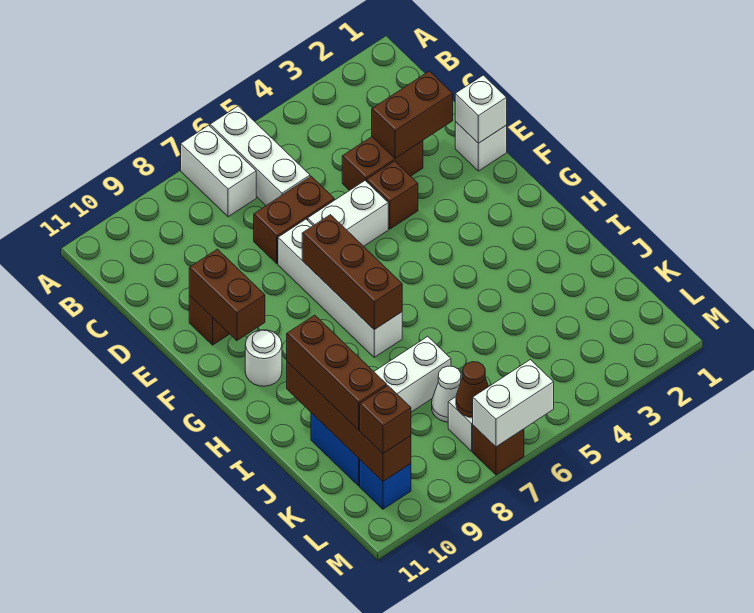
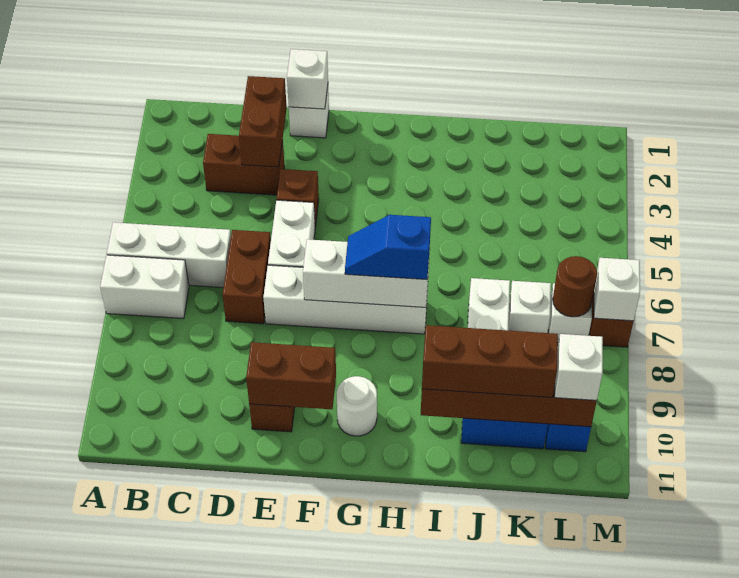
brown 1x2 brick [342,137,423,191] -> brown 1x2 brick turned to [203,134,285,195]
brown 1x3 brick [302,215,402,330] -> white 1x3 brick [303,239,429,307]
none -> blue 1x2 slope [345,215,431,280]
white 1x1 cone [432,366,461,422] -> white 1x1 brick [508,281,551,333]
brown 1x1 cone [456,362,489,418] -> brown 1x1 round brick [553,256,597,317]
brown 1x1 brick [360,386,411,453] -> white 1x1 brick [555,334,603,401]
white 1x2 brick [473,360,554,447] -> white 1x1 brick [594,258,640,321]

